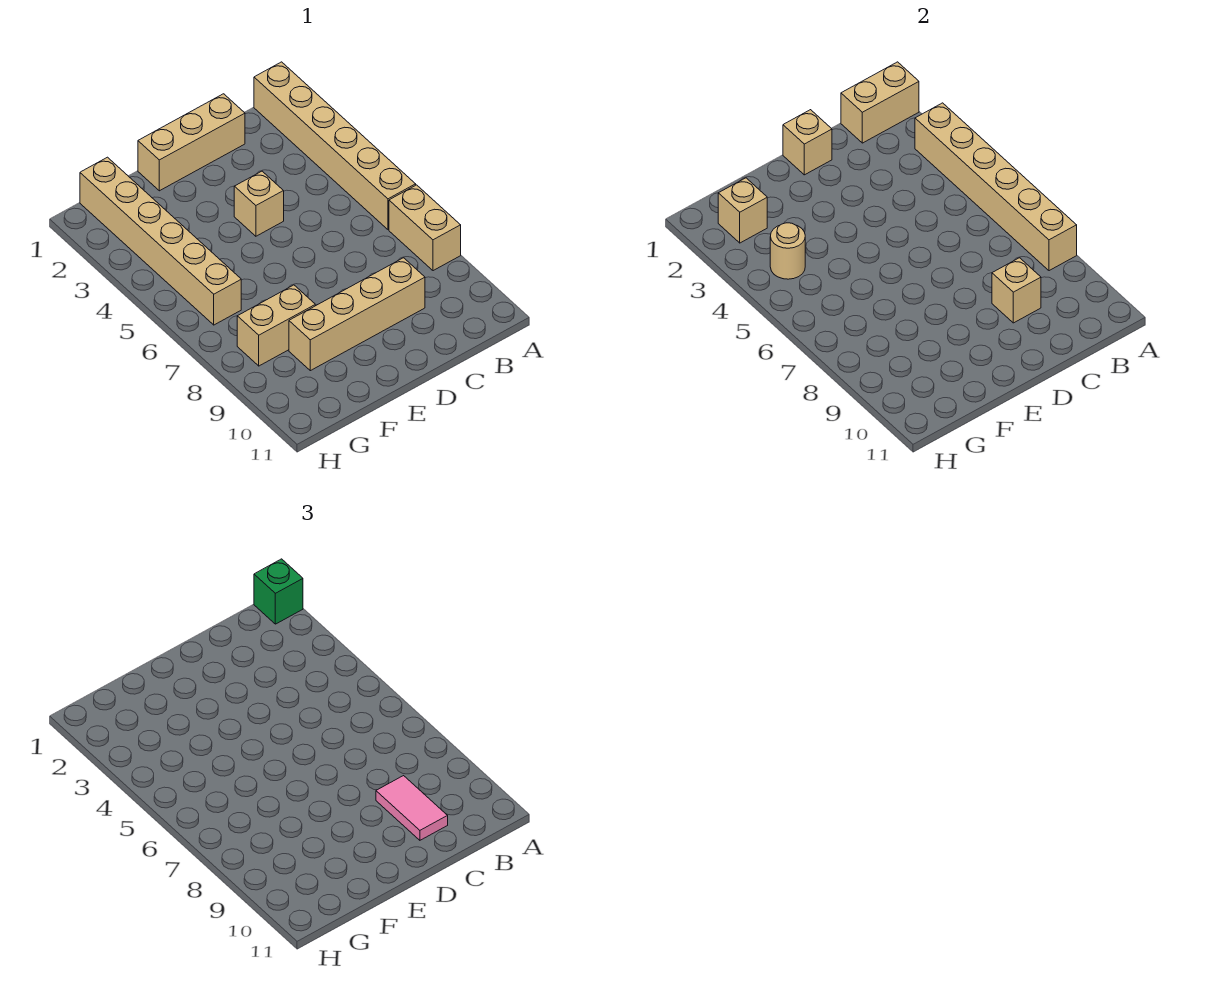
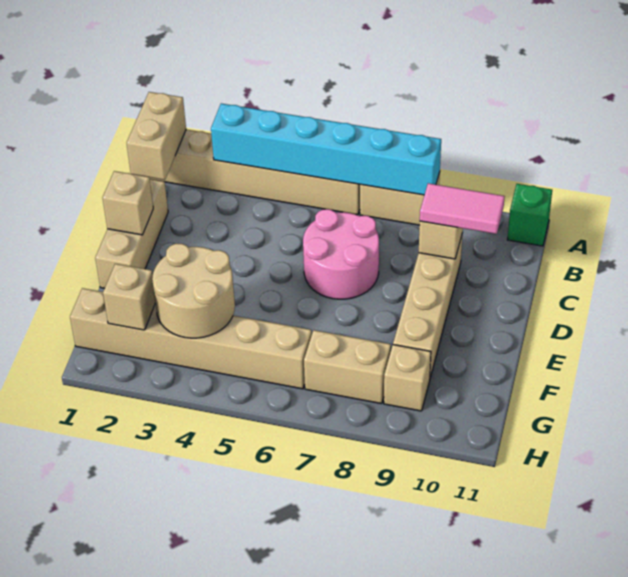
green 1x1 brick [254,559,303,624] -> green 1x1 brick moved to [507,184,552,246]
tan 1x6 brick [915,103,1077,271] -> cyan 1x6 brick [211,104,441,195]
none -> pink 2x2 round brick [303,209,379,299]
tan 1x1 brick [234,171,284,236] -> tan 1x1 brick moved to [384,345,431,411]
tan 1x2 brick [237,285,315,366] -> tan 1x2 brick turned to [304,330,391,404]
tan 1x1 round brick [770,223,805,279] -> tan 2x2 round brick [152,244,235,338]

